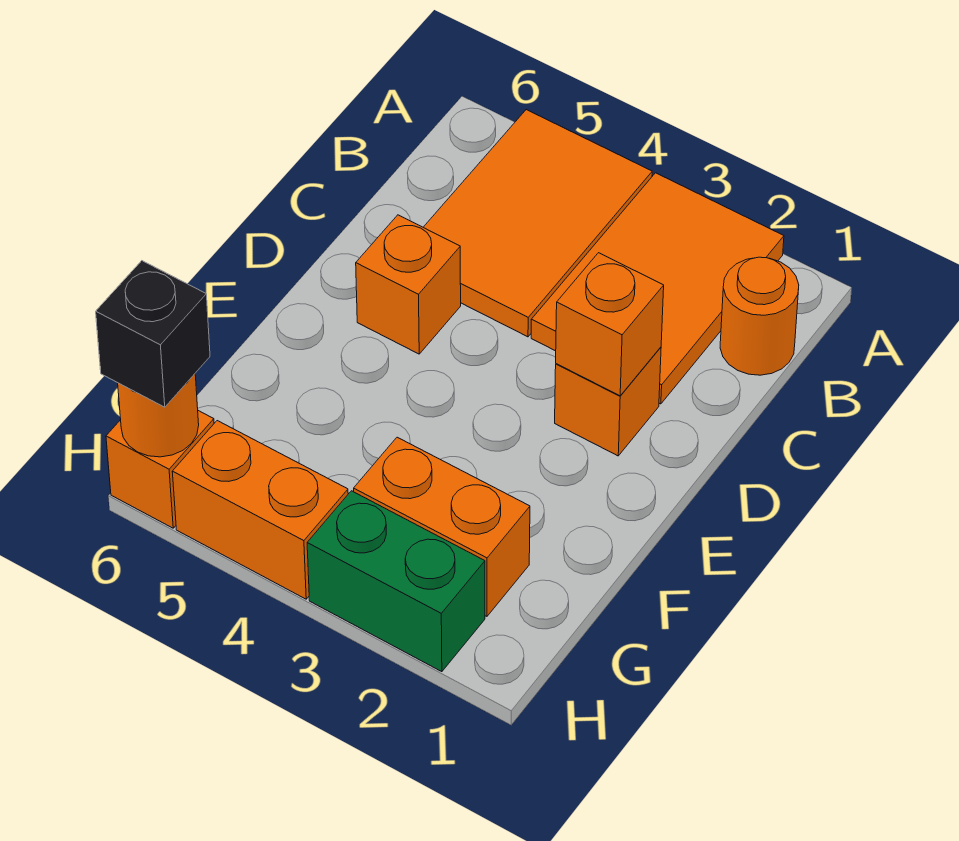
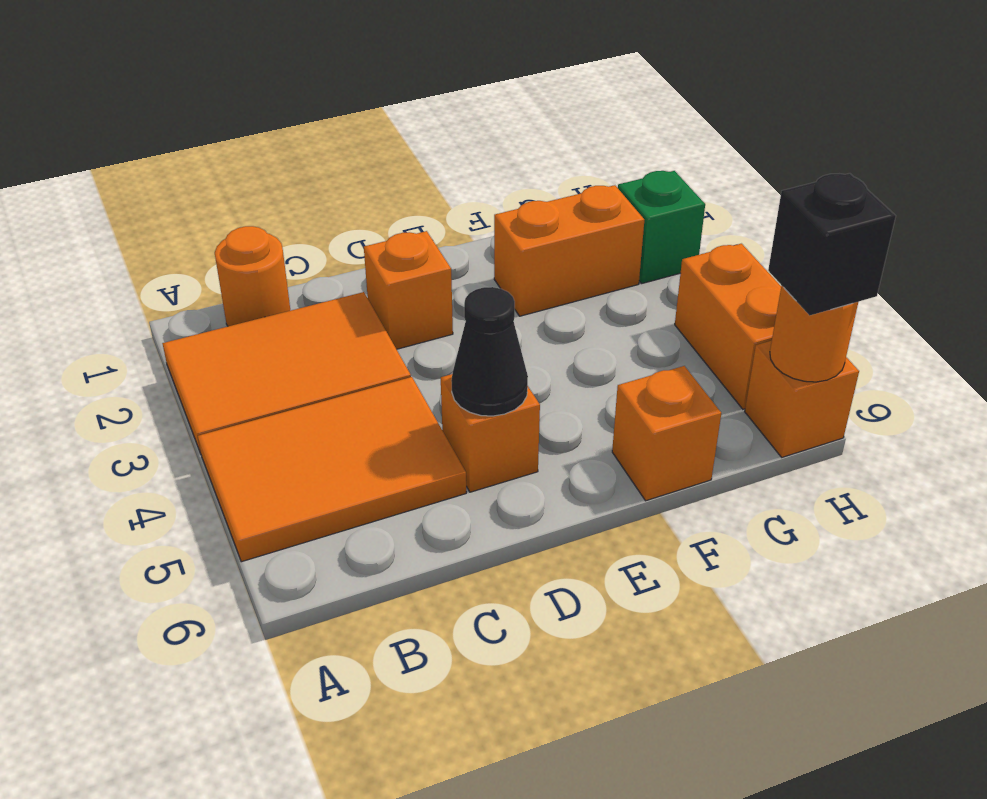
orange 1x1 brick [556,253,664,396] -> orange 1x1 brick moved to [612,366,721,501]
none -> black 1x1 cone [451,287,528,416]
orange 1x2 brick [354,437,530,616] -> orange 1x2 brick turned to [494,185,644,316]
green 1x2 brick [307,491,485,672] -> green 1x1 brick [618,171,705,283]

